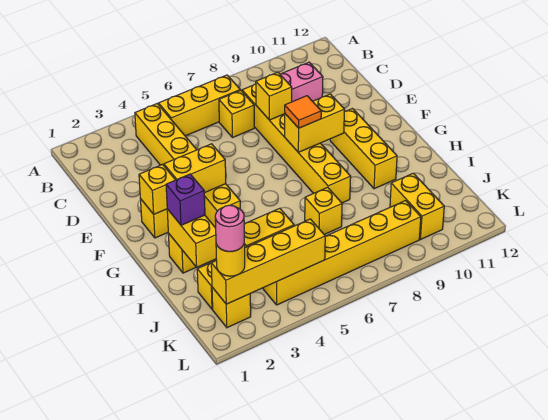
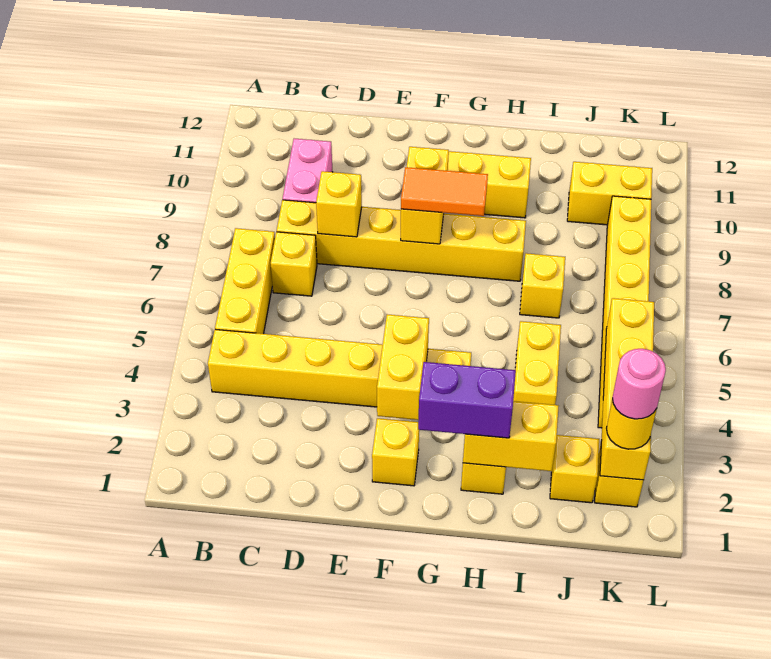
yellow 1x1 brick [139,165,175,214] -> none
orange 1x1 tile [285,96,321,128] -> orange 1x2 tile [401,167,488,216]
purple 1x1 brick [166,174,205,225] -> purple 1x2 brick [418,362,516,438]

